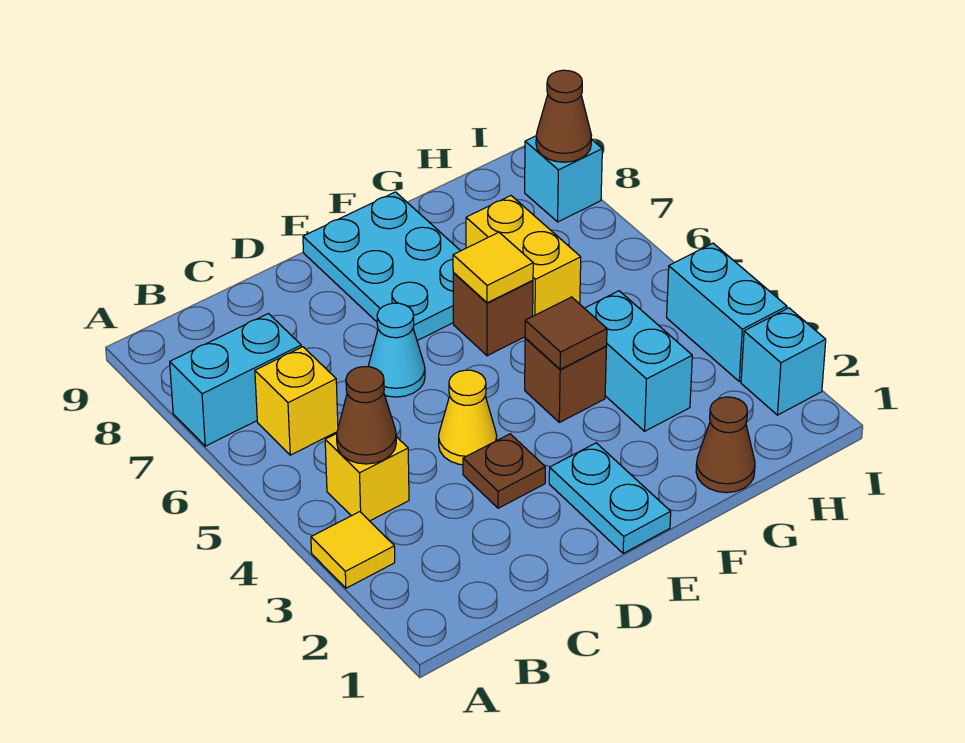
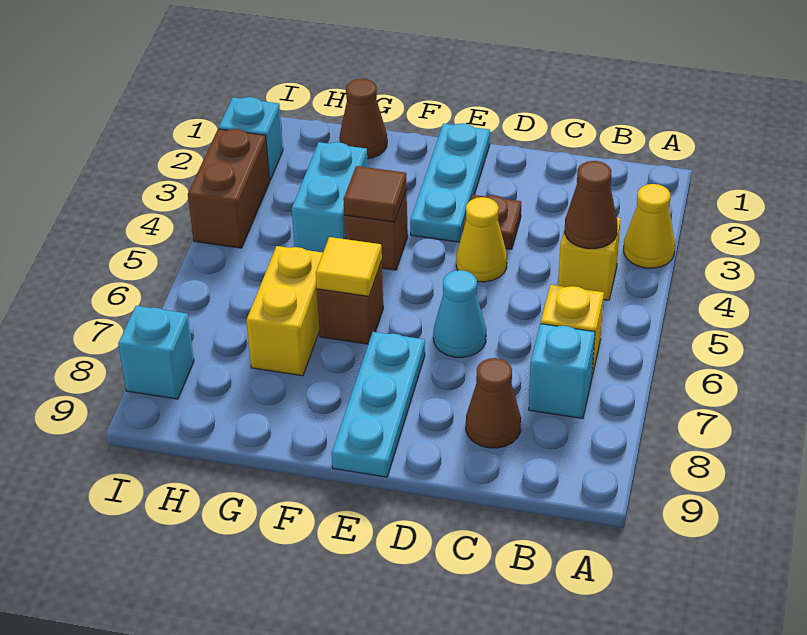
yellow 1x1 tile [311,512,395,588] -> yellow 1x1 cone [624,184,675,268]
cyan 1x2 brick [170,314,301,446] -> cyan 1x1 brick [529,324,595,419]
cyan 1x2 plate [549,443,671,553] -> cyan 1x3 plate [410,123,490,242]
cyan 2x3 plate [303,192,460,340] -> cyan 1x3 plate [332,332,425,477]
cyan 1x2 brick [667,243,787,381] -> brown 1x2 brick [188,129,270,248]
brown 1x1 cone [536,70,591,162] -> brown 1x1 cone moved to [466,358,521,448]

